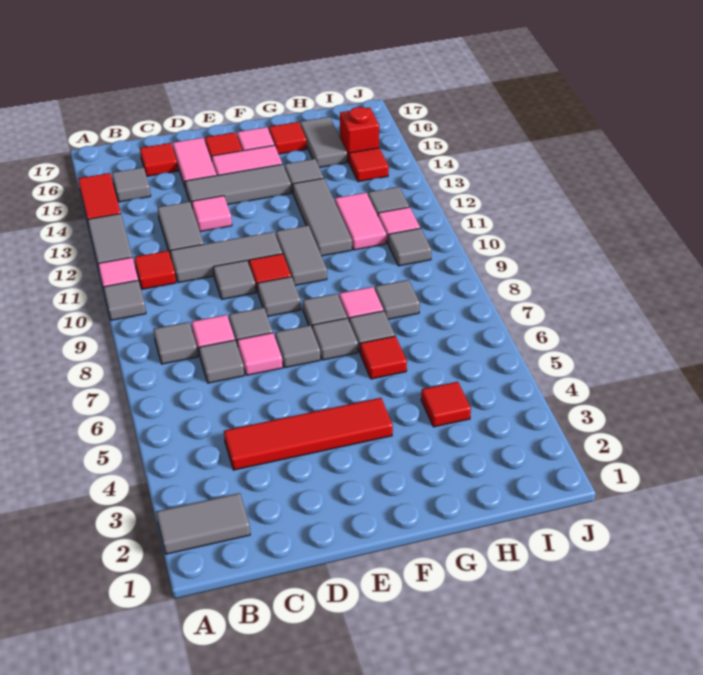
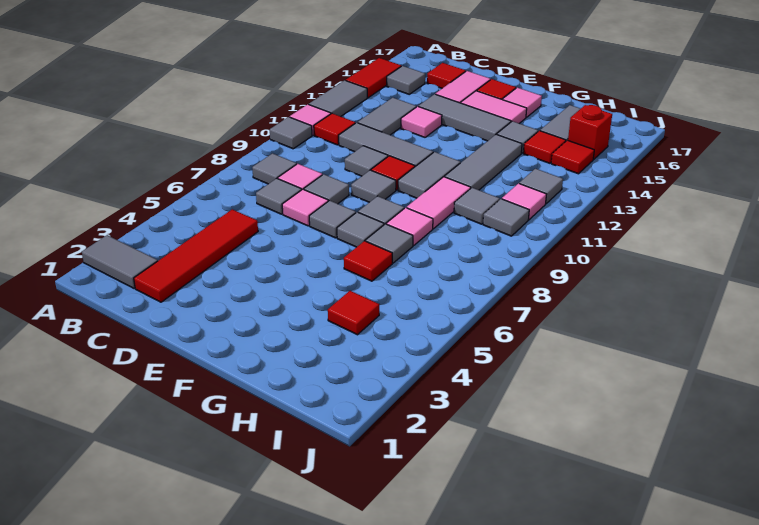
red 1x4 tile [224,398,393,470] -> red 1x4 tile turned to [134,209,258,302]
red 1x1 tile [269,122,307,154] -> red 1x1 tile moved to [523,131,566,163]
grey 1x1 tile [375,280,420,319] -> grey 1x1 tile moved to [454,188,500,224]
pink 1x2 tile [335,193,386,250] -> pink 1x2 tile moved to [407,177,471,229]

